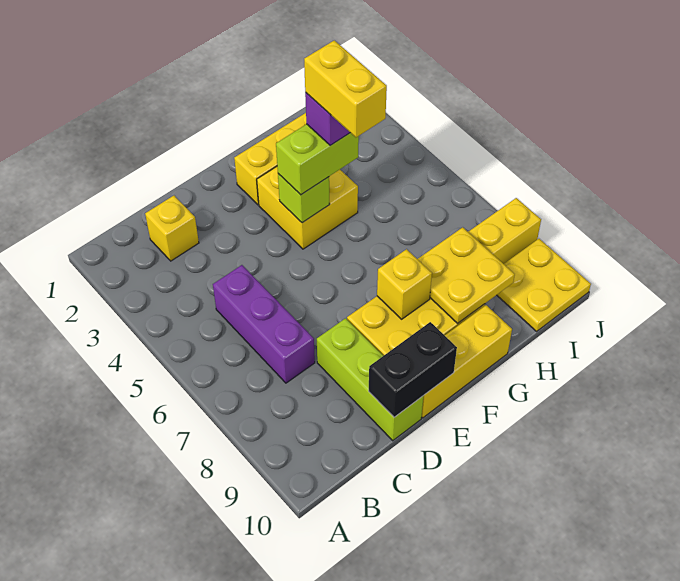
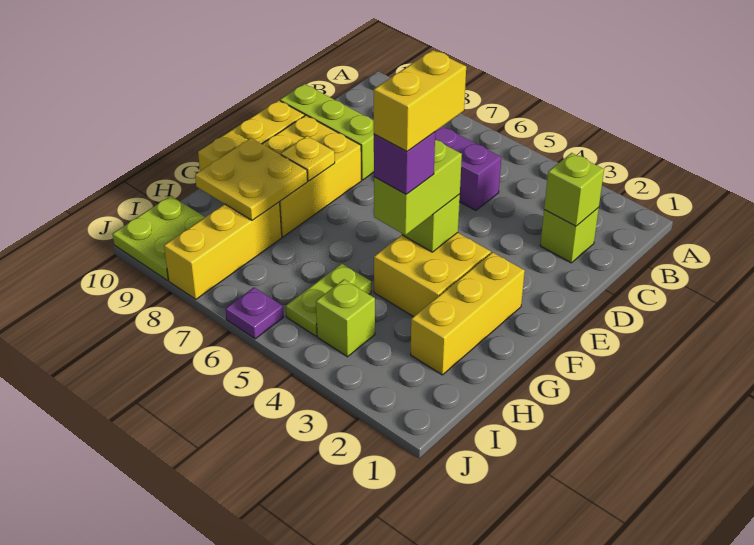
yellow 1x1 brick [145,196,199,261] -> lime 1x1 brick [540,208,599,263]
none -> lime 1x1 brick [544,153,604,226]
black 1x2 brick [369,322,457,417] -> none
yellow 1x1 brick [377,249,432,319] -> yellow 1x1 plate [281,136,335,181]
yellow 1x2 brick [304,40,387,137] -> yellow 1x2 brick turned to [374,50,466,152]
none -> lime 1x2 plate [286,264,371,336]
none -> lime 1x1 brick [316,280,375,357]
yellow 2x2 plate [497,239,591,331] -> lime 2x2 plate [113,196,205,280]
none -> purple 1x1 plate [225,288,284,339]

